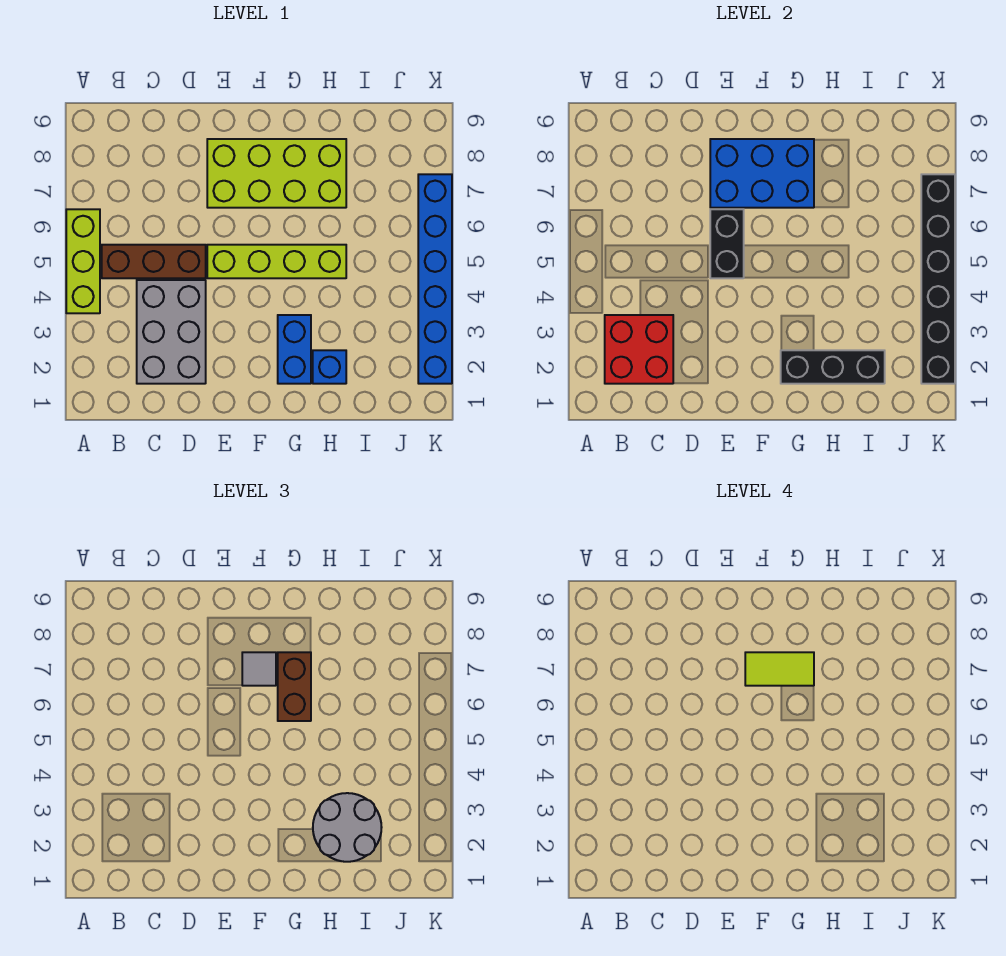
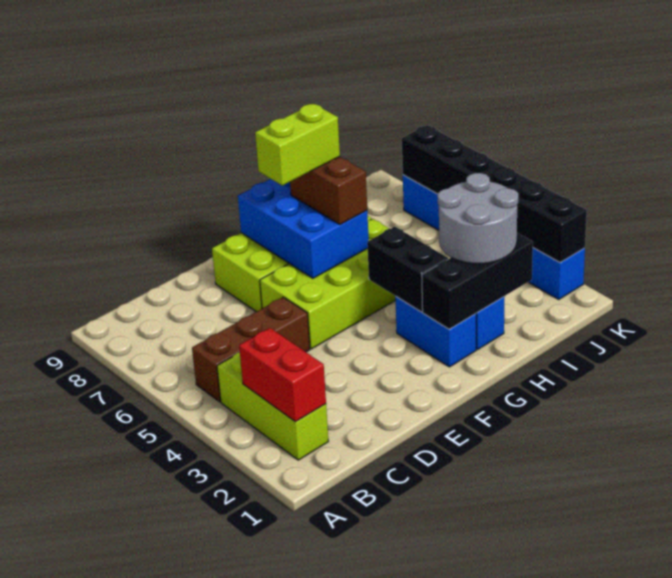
lime 1x3 brick [66,209,100,313] -> lime 1x3 brick moved to [217,352,328,460]
red 2x2 brick [605,315,673,384] -> red 1x2 brick [239,328,326,422]
grey 2x3 brick [137,280,206,384] -> none
lime 1x4 brick [207,245,346,278] -> lime 2x4 brick [260,219,396,349]
black 1x2 brick [710,209,744,278] -> black 1x2 brick moved to [367,227,448,312]
blue 2x3 brick [710,139,814,208] -> blue 2x3 brick turned to [238,179,369,278]
grey 1x1 tile [242,652,276,686] -> none
lime 1x2 tile [745,652,814,686] -> lime 1x2 brick [255,104,340,186]

